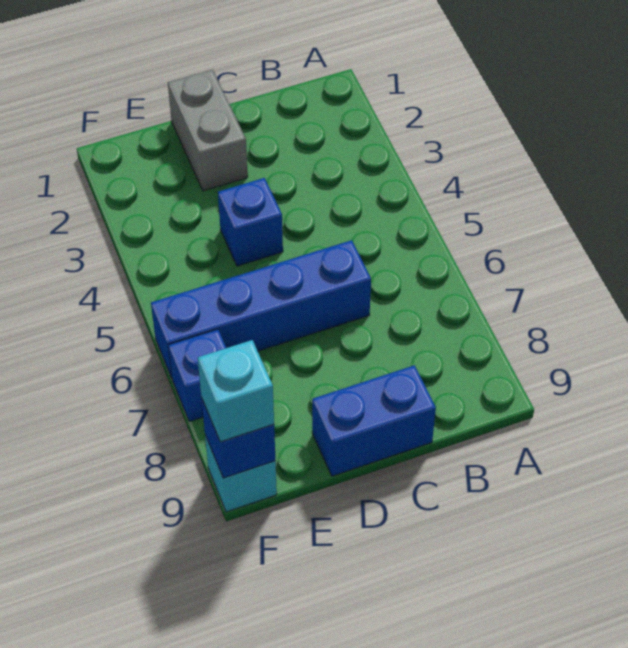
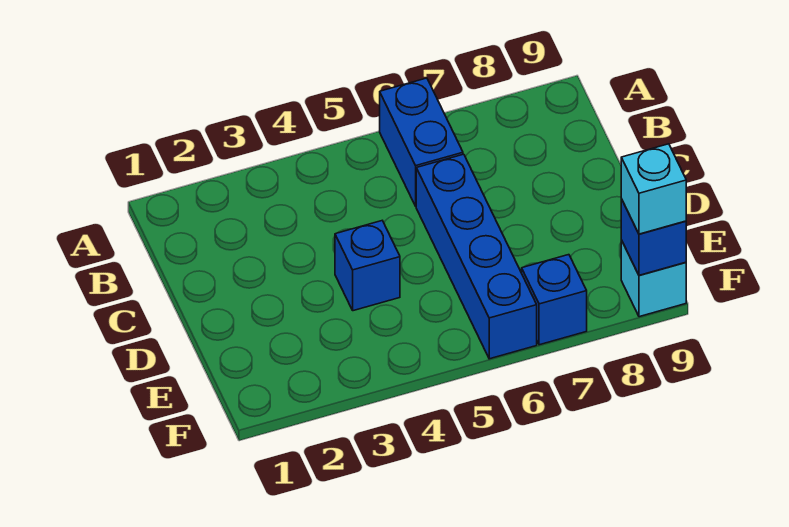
blue 1x2 brick [312,365,436,476] -> blue 1x2 brick moved to [380,78,463,206]
grey 1x2 brick [168,70,248,191] -> none

